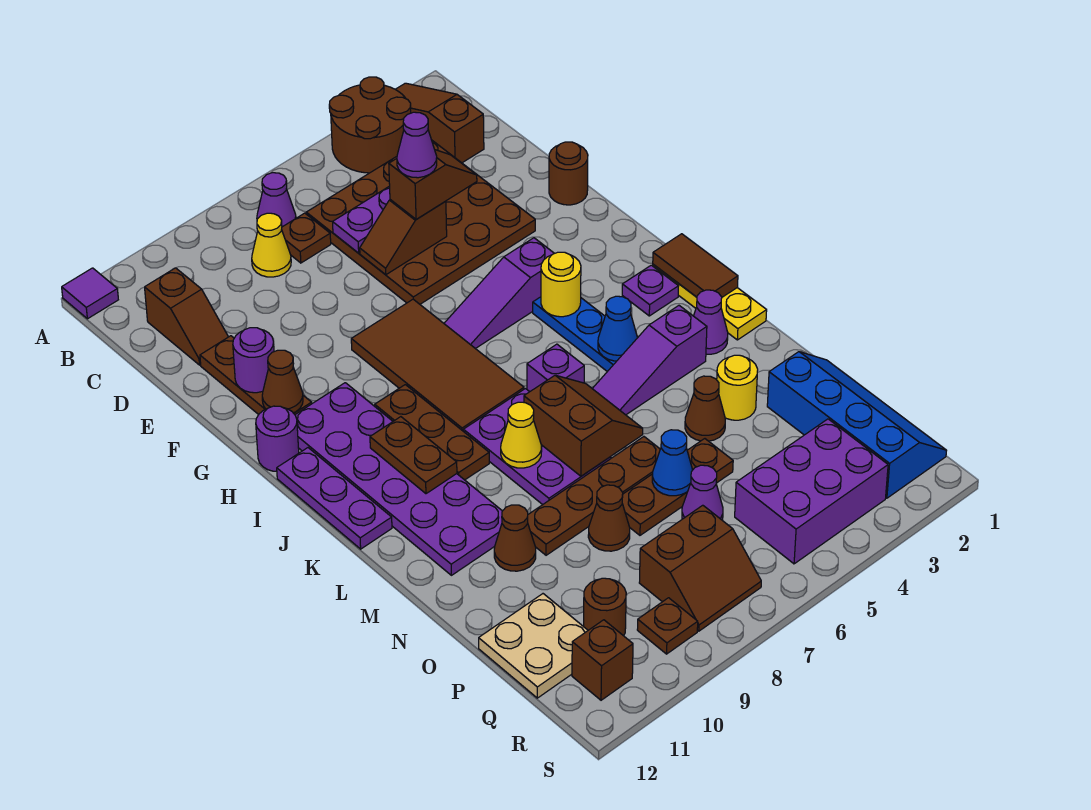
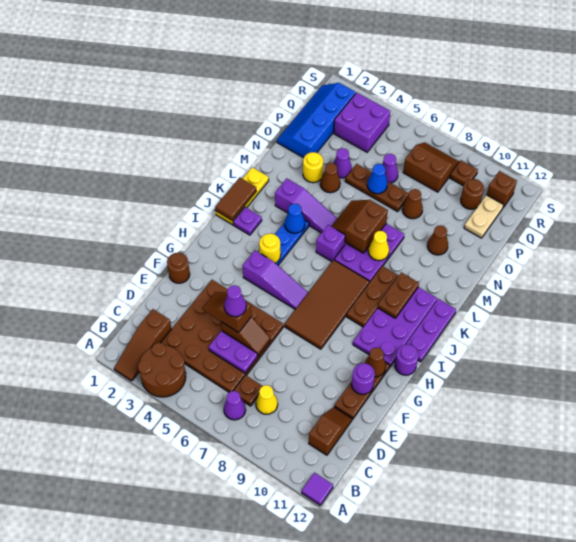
purple 2x6 plate [295,383,502,575] -> purple 2x4 plate [353,287,437,367]
purple 1x1 cone [694,290,728,354] -> purple 1x1 cone moved to [333,148,352,178]
brown 1x4 plate [528,437,660,555] -> none
tan 2x2 plate [479,594,588,698] -> tan 1x2 plate [464,195,504,238]
purple 2x3 brick [735,419,888,564] -> purple 2x2 brick [334,93,390,152]

